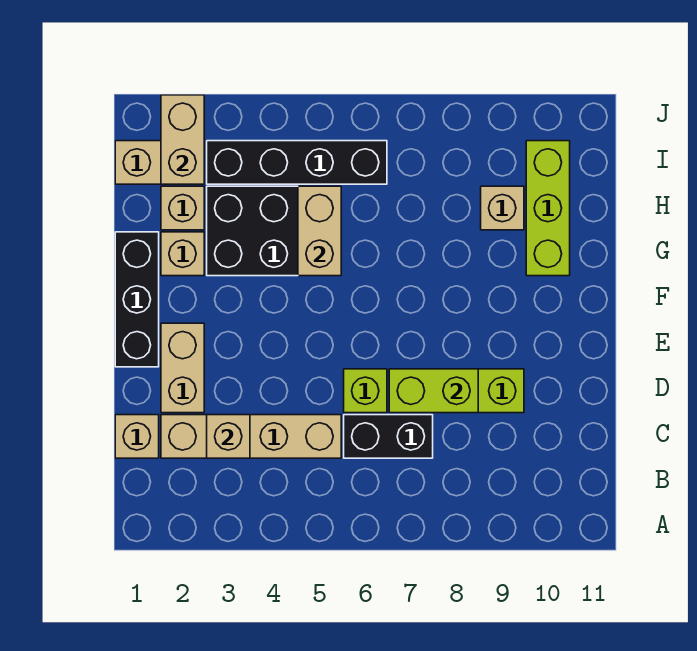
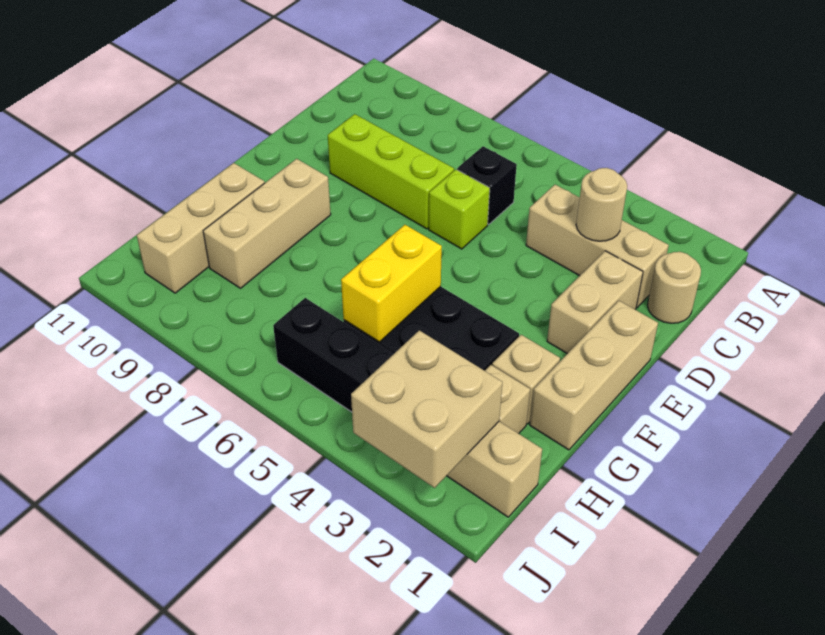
tan 1x1 brick [115,415,159,458] -> tan 1x1 round brick [648,252,701,323]
tan 1x4 brick [161,415,341,458] -> tan 1x3 brick [526,185,669,308]
tan 1x1 brick [207,415,250,458] -> tan 1x1 round brick [576,168,627,241]
black 1x2 brick [344,415,433,458] -> black 1x1 brick [457,146,517,224]
lime 1x2 brick [389,369,478,413] -> none
black 1x3 brick [115,232,159,367] -> tan 1x3 brick [530,300,658,450]
tan 1x2 brick [298,186,341,276] -> yellow 1x2 brick [341,225,442,342]
lime 1x3 brick [526,141,570,276] -> tan 1x3 brick [137,163,265,293]
tan 1x1 brick [481,186,524,230] -> tan 1x3 brick [203,159,331,288]
tan 1x2 brick [161,95,204,184] -> tan 2x2 brick [351,330,502,488]

